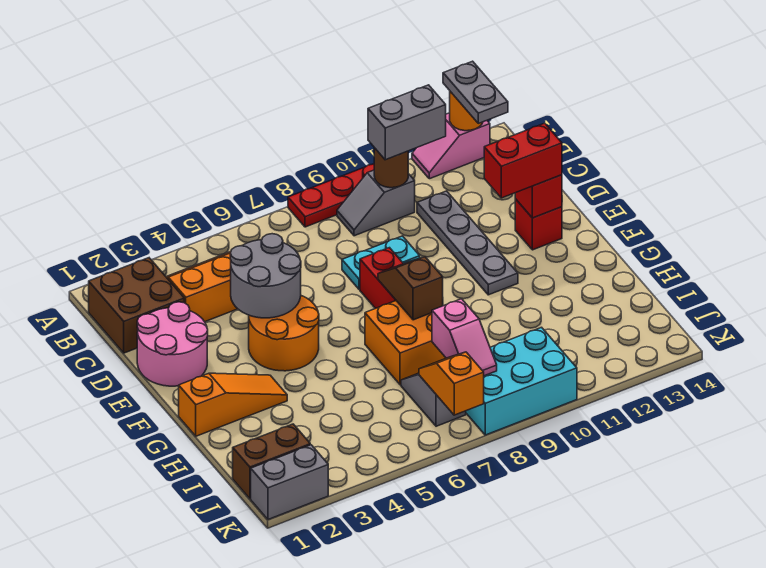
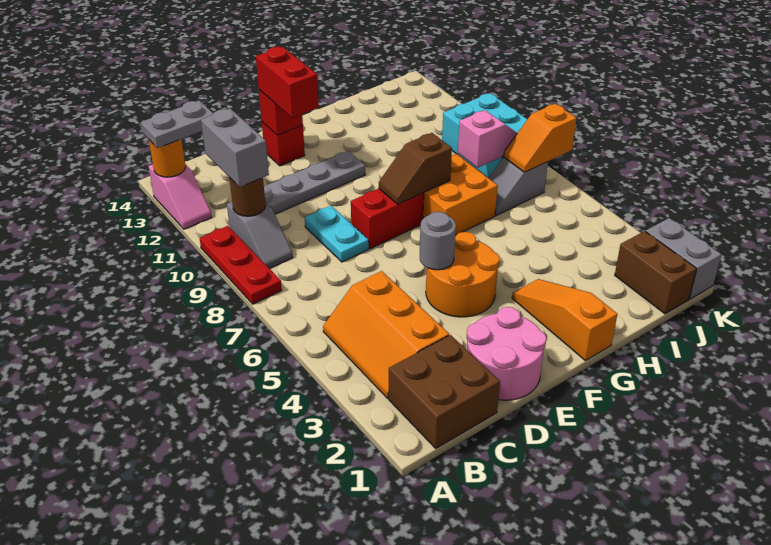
grey 2x2 round brick [230,234,301,318] -> grey 1x1 round brick [420,212,456,270]

